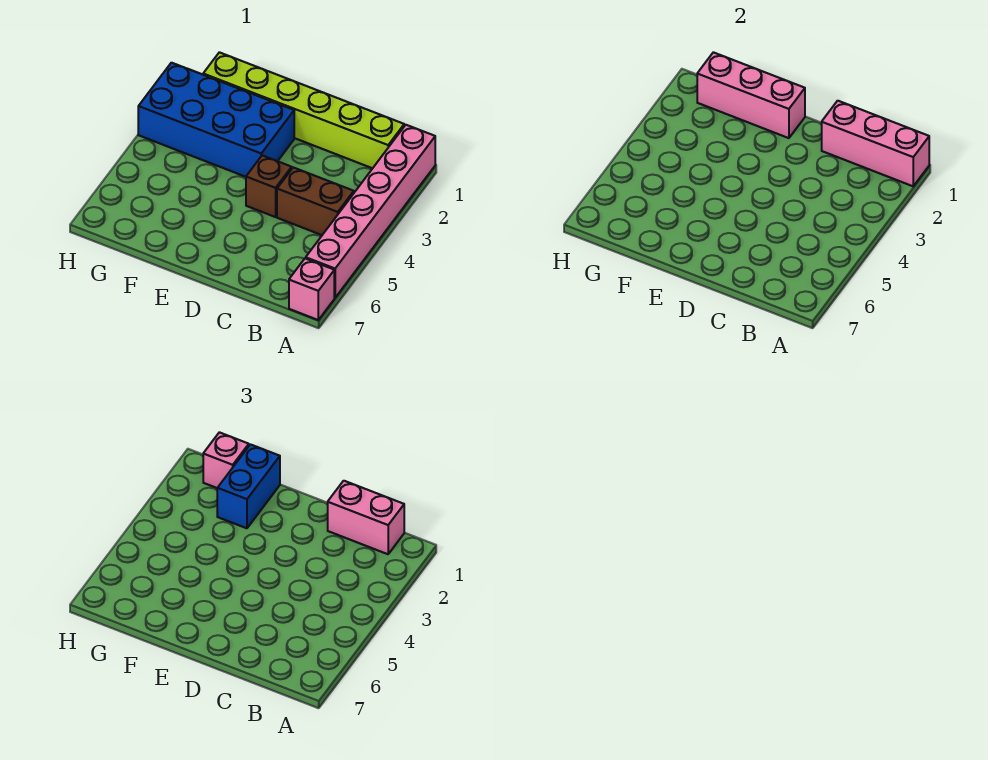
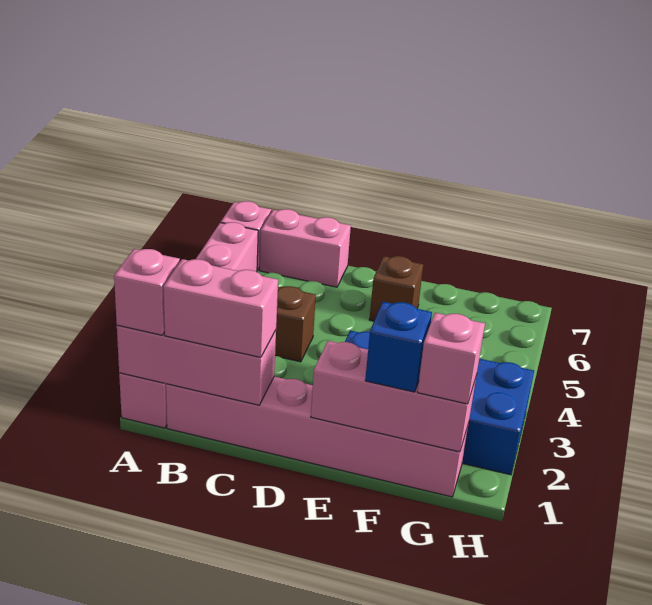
none -> pink 1x1 brick [114,249,180,335]
lime 1x6 brick [203,52,404,168] -> pink 1x6 brick [166,377,469,497]
none -> pink 1x2 brick [260,209,351,287]
brown 1x1 brick [246,155,292,217] -> brown 1x1 brick moved to [369,256,423,321]
blue 1x2 brick [217,444,280,528] -> blue 1x1 brick [365,302,432,392]

